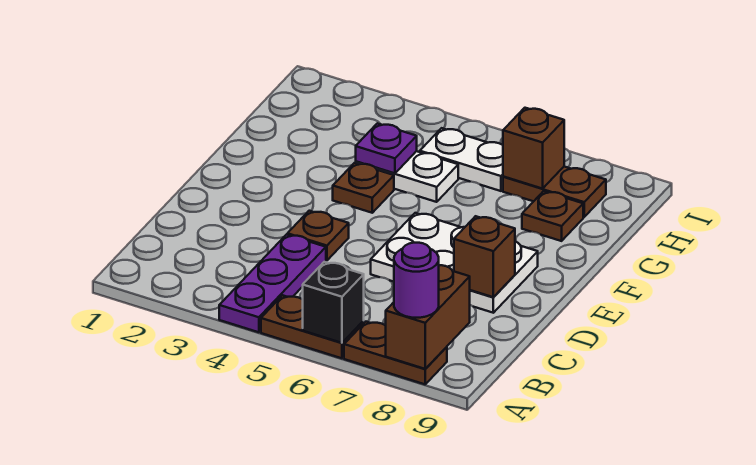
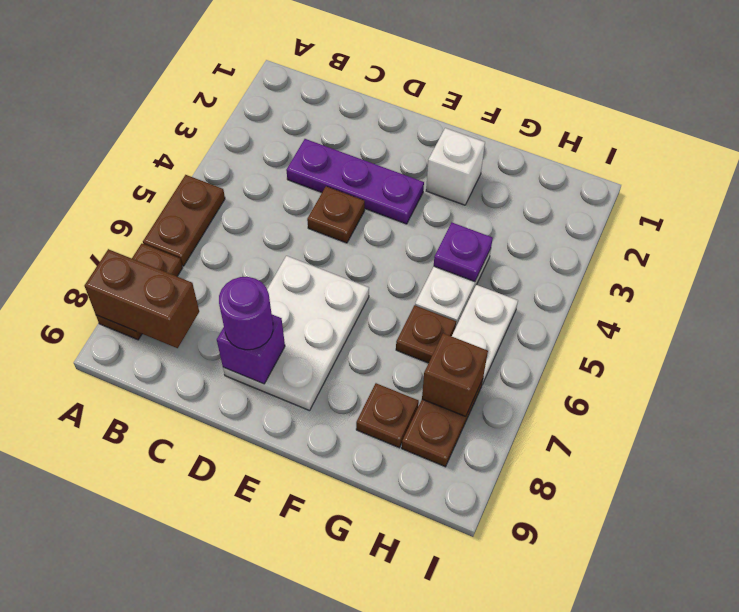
purple 1x3 plate [219,235,326,332] -> purple 1x3 plate moved to [286,139,424,224]
black 1x1 brick [303,262,364,343] -> none
purple 1x1 round brick [394,243,439,318] -> purple 1x1 round brick moved to [219,277,273,350]
brown 1x1 brick [454,216,515,297] -> purple 1x1 brick [217,315,285,384]
none -> white 1x1 brick [426,128,485,205]
brown 1x1 plate [333,163,394,213] -> brown 1x1 plate moved to [396,305,456,363]

